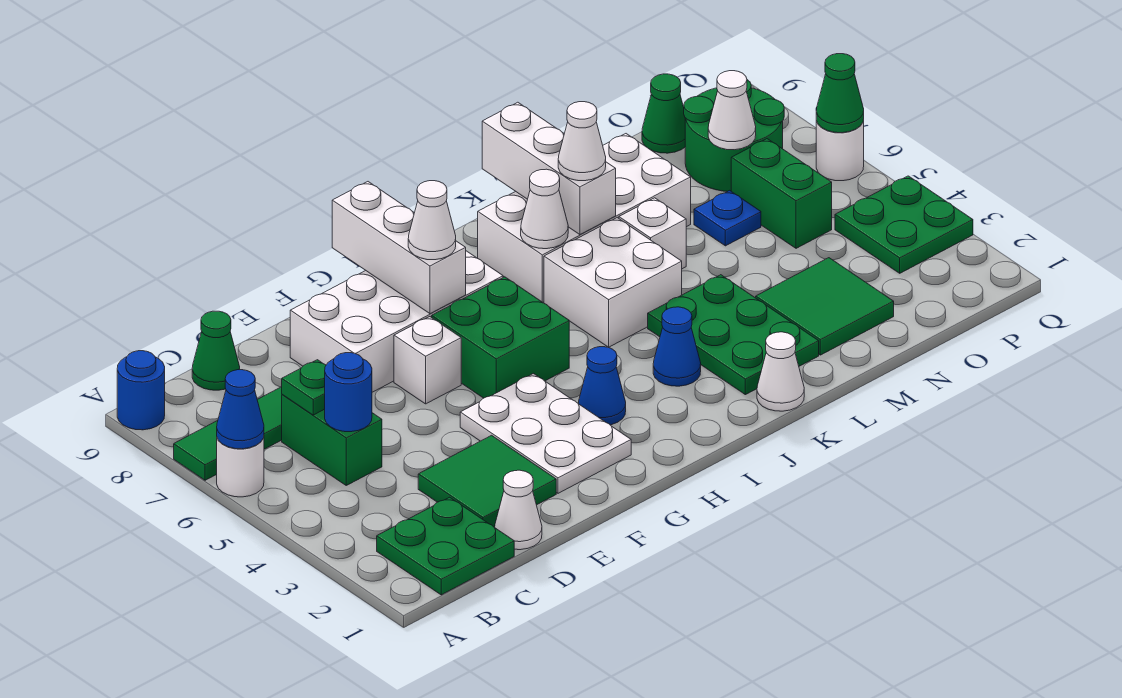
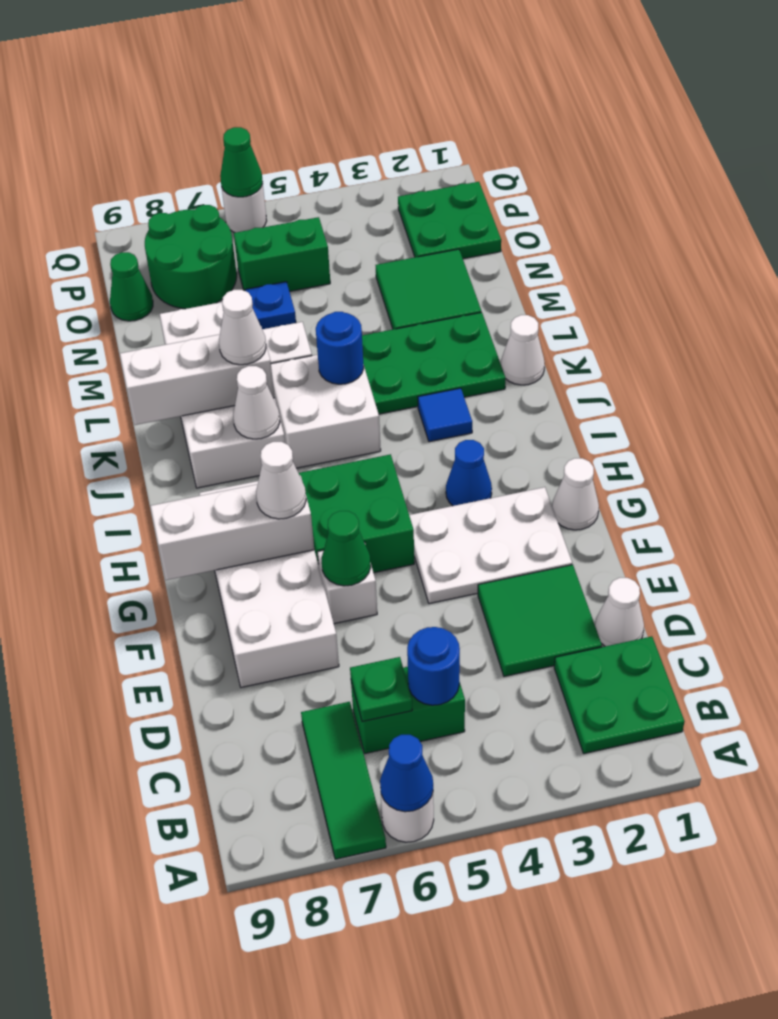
blue 1x1 round brick [117,351,165,430] -> blue 1x1 round brick moved to [316,312,364,384]
green 1x1 cone [192,311,240,390] -> green 1x1 cone moved to [321,511,371,586]
blue 1x1 cone [653,307,701,386] -> blue 1x1 tile [418,388,472,442]
white 1x1 cone [708,71,756,150] -> white 1x1 cone moved to [552,458,599,530]
green 2x2 plate [835,176,973,273] -> green 2x2 plate moved to [398,182,501,259]

